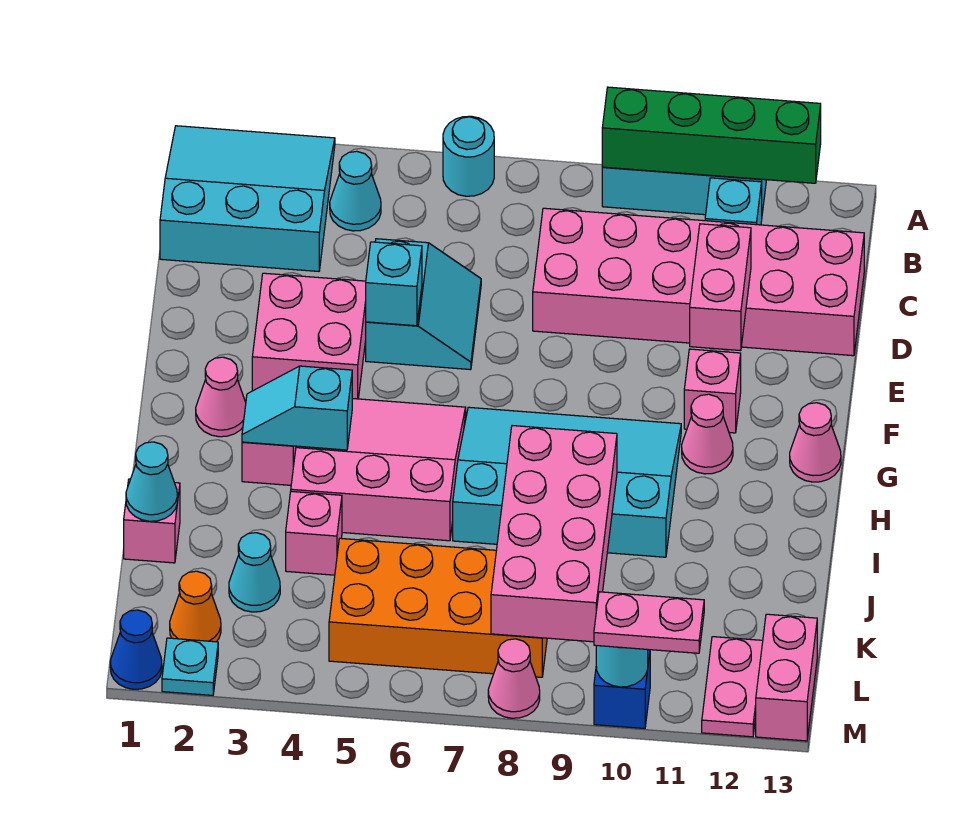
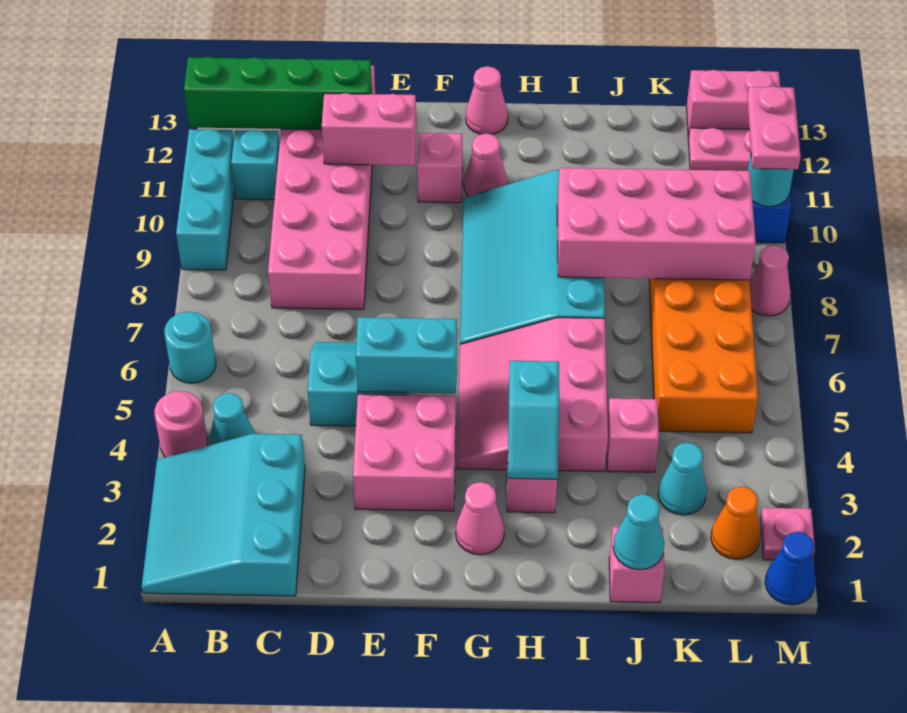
none -> pink 1x1 round brick [154,391,208,457]
green 1x4 brick [602,87,821,183] -> green 1x4 brick turned to [184,57,372,129]
cyan 1x1 brick [366,242,422,326] -> cyan 1x2 brick [356,317,457,393]
cyan 1x1 plate [162,638,218,695] -> pink 1x1 plate [760,508,815,560]

